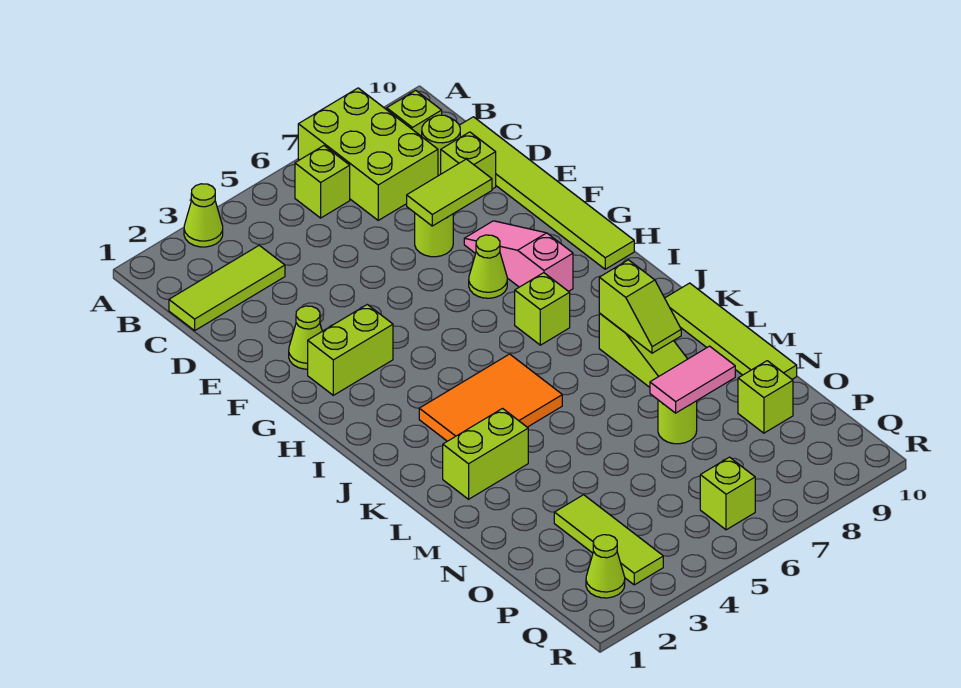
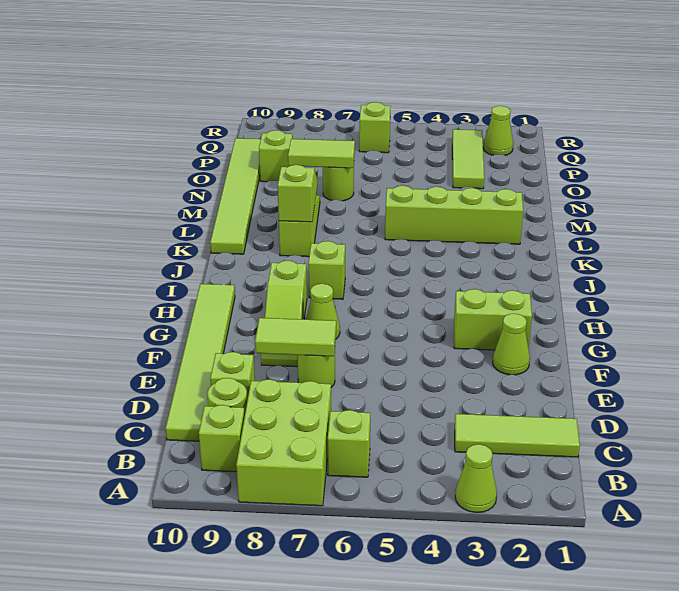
pink 1x3 slope [464,221,573,291] -> lime 1x3 slope [261,261,307,367]
orange 2x3 tile [419,354,562,441] -> none
lime 1x4 tile [665,283,797,379] -> lime 1x6 tile [210,138,261,254]
lime 1x2 brick [443,409,528,499] -> lime 1x4 brick [385,186,523,244]
pink 1x2 tile [650,346,735,413] -> lime 1x2 tile [288,139,355,168]

